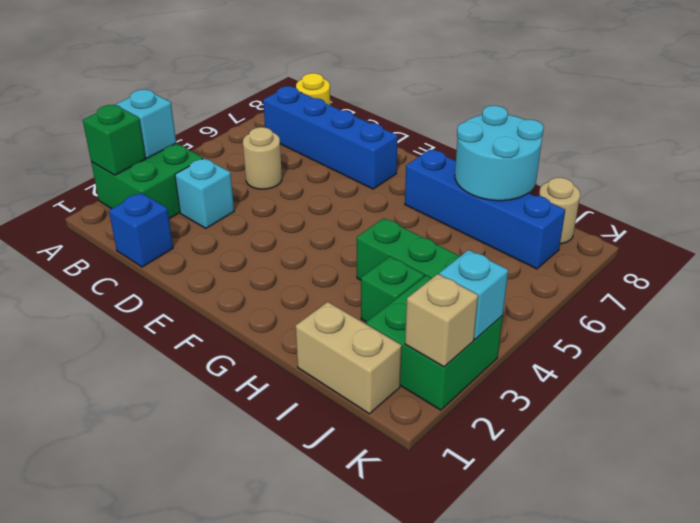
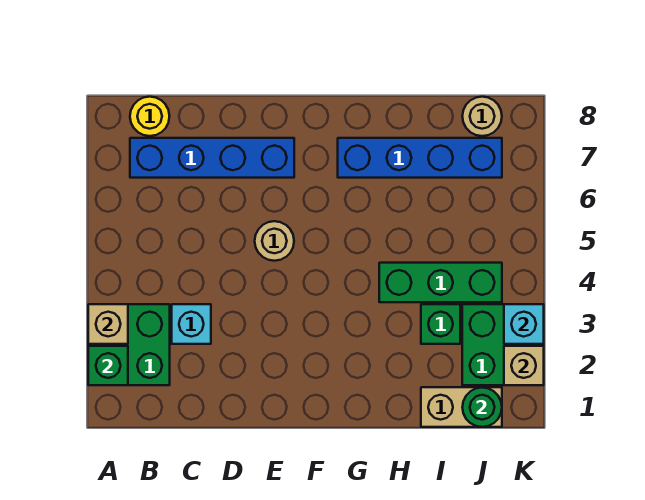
cyan 1x1 brick [116,90,176,158] -> tan 1x1 brick [88,304,128,344]
blue 1x1 brick [109,193,173,267] -> none
tan 1x1 round brick [243,127,282,189] -> tan 1x1 round brick moved to [255,221,294,261]
cyan 2x2 round brick [455,106,544,201] -> none
none -> green 1x1 round brick [462,387,502,427]

